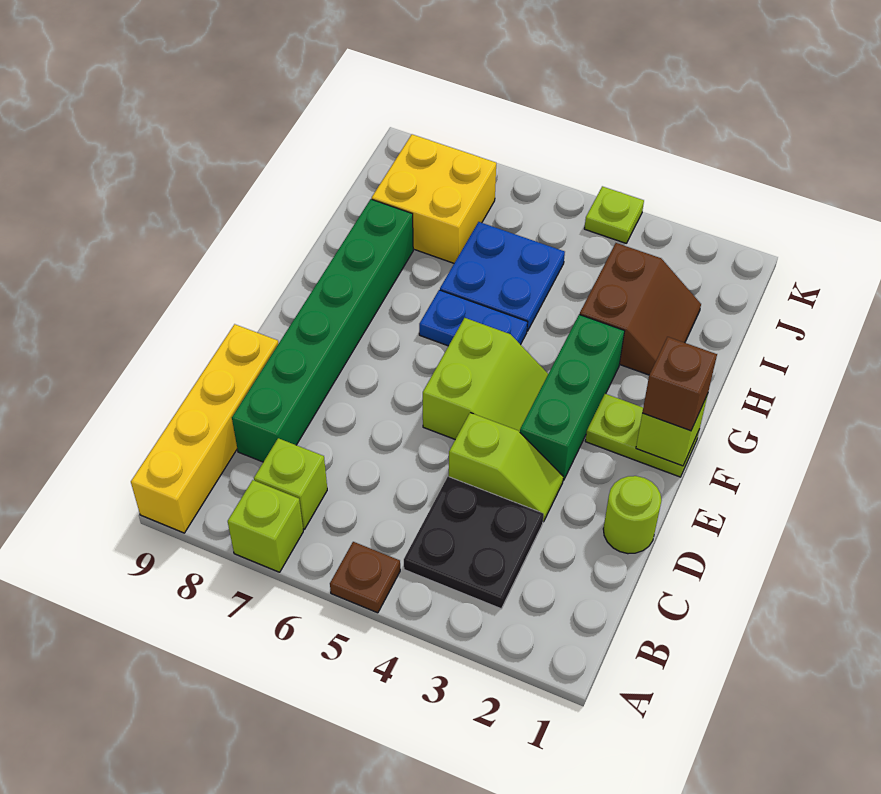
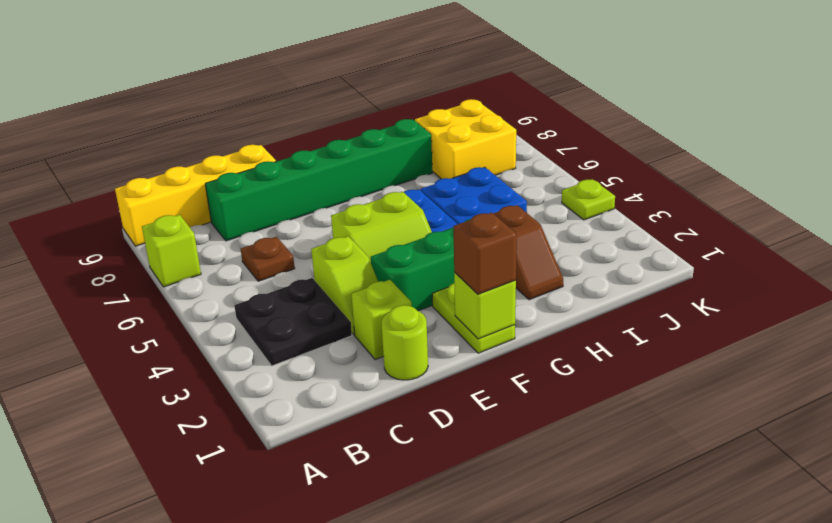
brown 1x1 plate [330,542,400,613] -> brown 1x1 plate moved to [241,237,295,281]
lime 1x1 brick [254,438,327,529] -> lime 1x1 brick moved to [352,280,412,360]
brown 2x2 slope [580,243,701,375] -> brown 1x2 slope [494,205,563,300]

